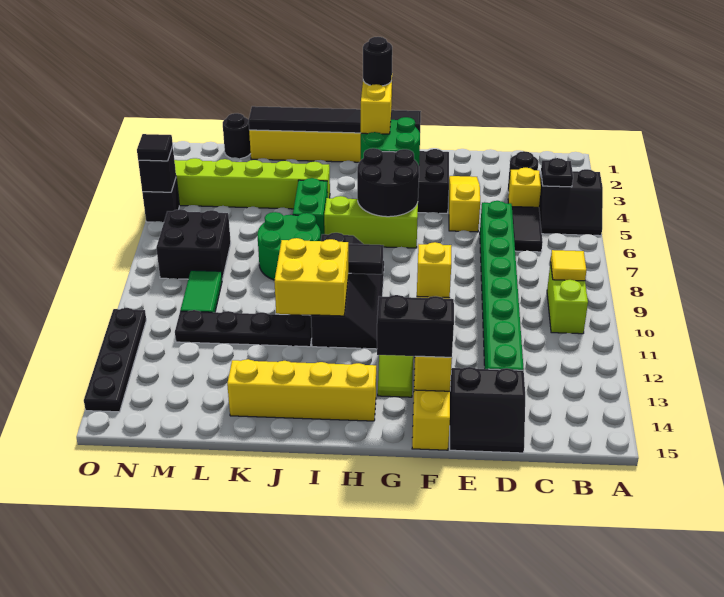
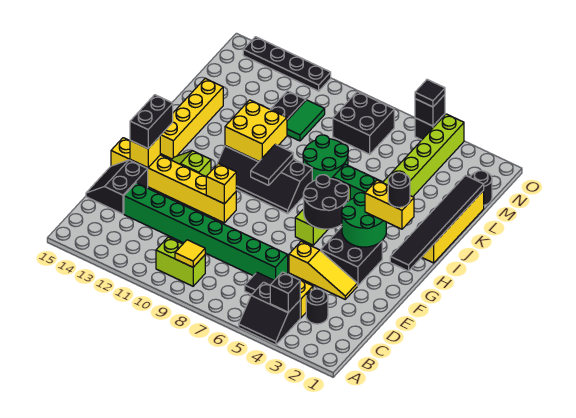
black 2x2 slope [539,169,603,236] -> black 2x2 slope turned to [239,282,300,345]
black 1x1 plate [541,158,573,187] -> black 1x1 brick [270,272,300,312]
green 1x2 tile [180,270,222,312] -> green 1x2 tile turned to [287,100,325,141]

